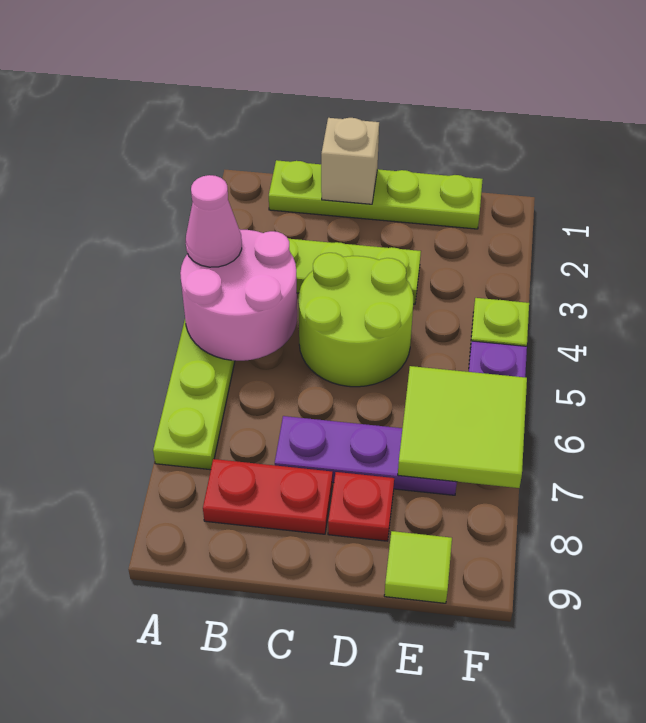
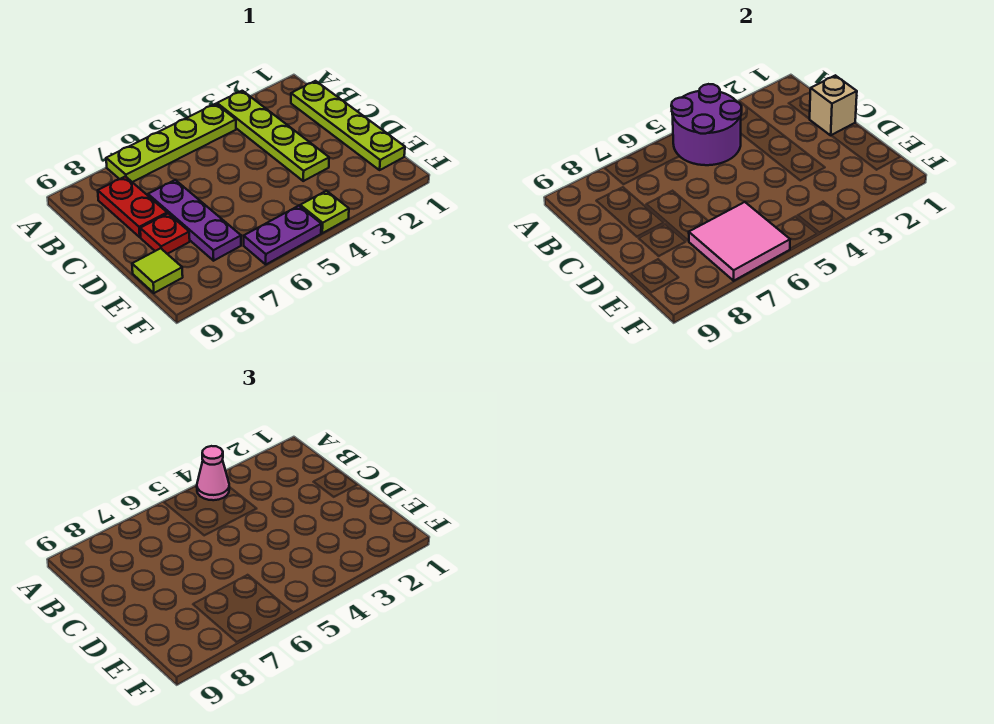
pink 2x2 round brick [180,229,297,361] -> purple 2x2 round brick [671,84,742,165]
lime 2x2 round brick [298,253,413,387] -> none
lime 2x2 tile [398,366,527,488] -> pink 2x2 tile [689,202,790,281]

